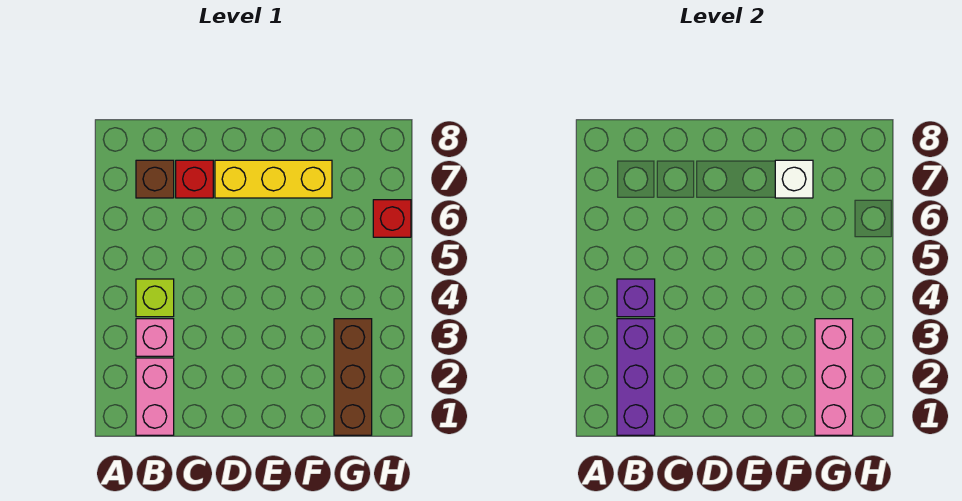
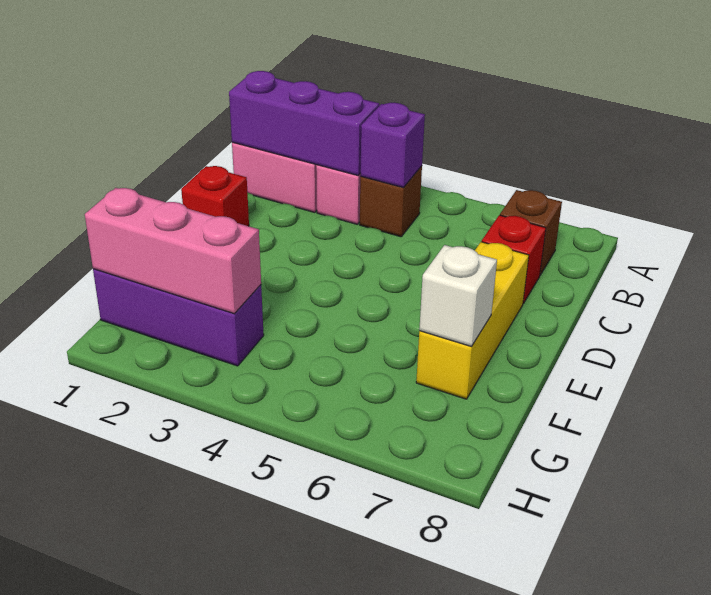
lime 1x1 brick [136,279,174,317] -> brown 1x1 brick [360,166,422,237]
brown 1x3 brick [334,319,372,435] -> purple 1x3 brick [93,269,264,366]
red 1x1 brick [373,200,411,237] -> red 1x1 brick moved to [181,166,249,226]

